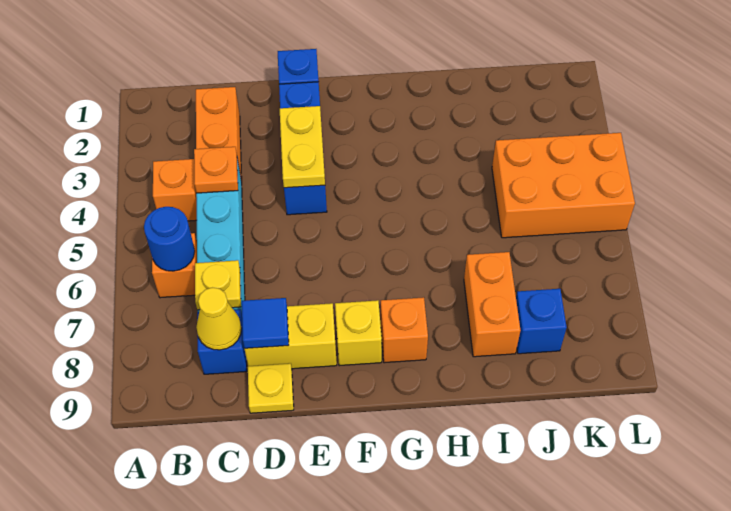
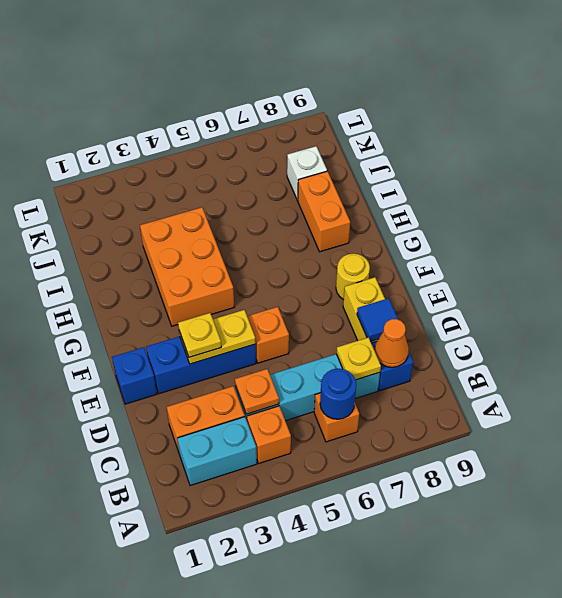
none -> cyan 1x2 brick [177,417,257,486]
yellow 1x1 cone [196,288,242,350] -> orange 1x1 cone [375,319,409,368]
yellow 1x1 plate [248,363,294,413] -> yellow 1x1 plate moved to [178,313,221,357]
yellow 1x1 brick [335,300,382,366] -> yellow 1x1 round brick [336,254,370,300]
orange 1x1 brick [381,297,428,363] -> orange 1x1 brick moved to [247,307,289,363]
orange 1x2 brick [464,252,521,357] -> orange 1x2 brick turned to [298,171,350,252]
orange 2x3 brick [492,133,635,238] -> orange 2x3 brick moved to [140,207,234,326]
blue 1x1 brick [516,289,567,354] -> white 1x1 brick [287,146,327,200]

